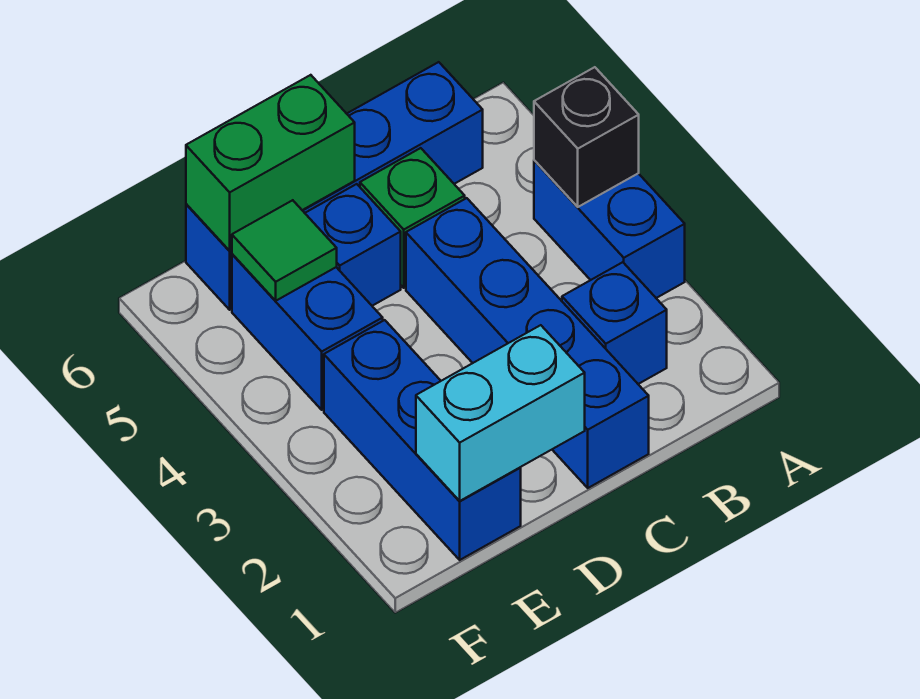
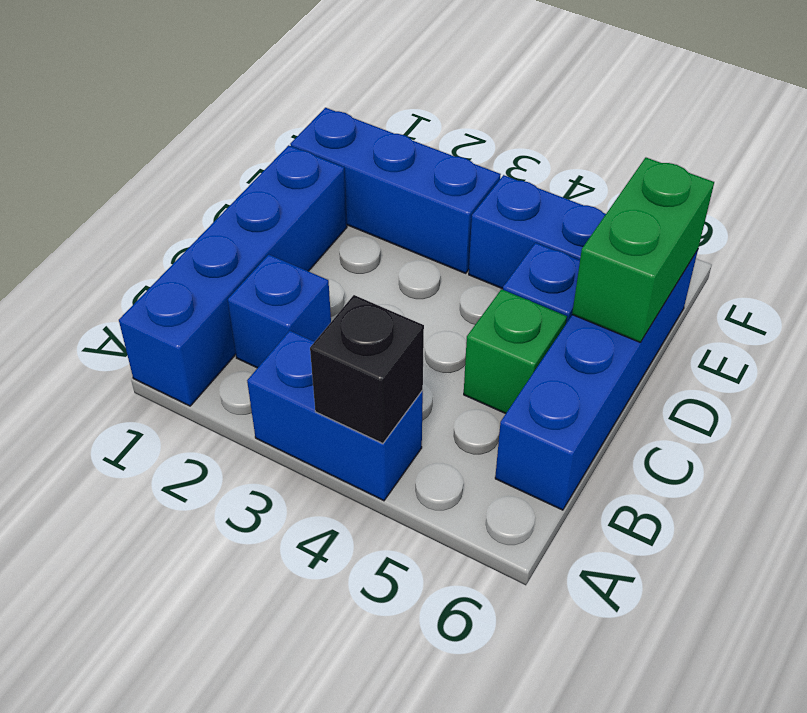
blue 1x4 brick [406,198,649,488] -> blue 1x4 brick turned to [119,145,347,406]
cyan 1x2 brick [416,325,585,501] -> none
green 1x1 tile [232,200,337,301] -> none

